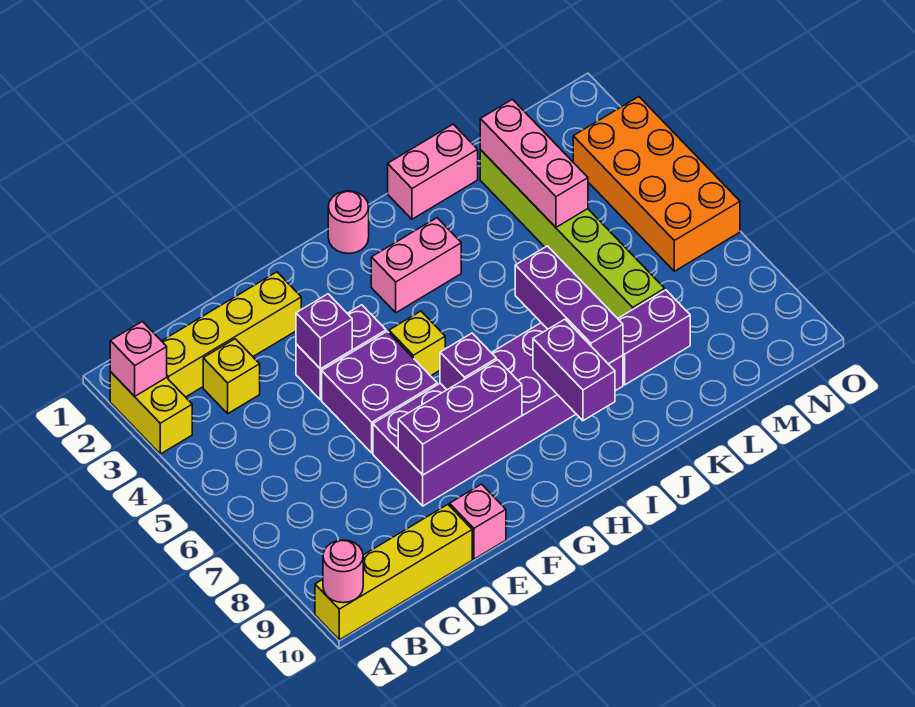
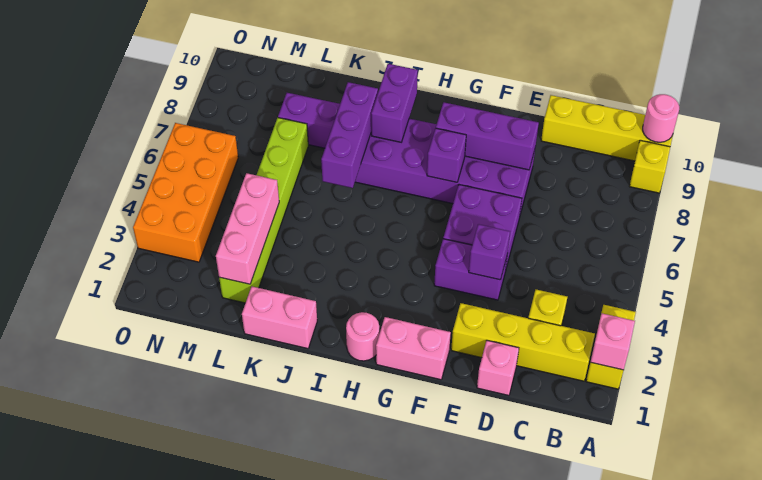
pink 1x1 brick [450,484,506,559] -> pink 1x1 brick moved to [477,340,519,395]
yellow 1x1 brick [389,311,445,376] -> yellow 1x1 brick moved to [629,140,670,193]
pink 1x2 brick [371,218,461,313] -> pink 1x2 brick moved to [376,317,451,380]

